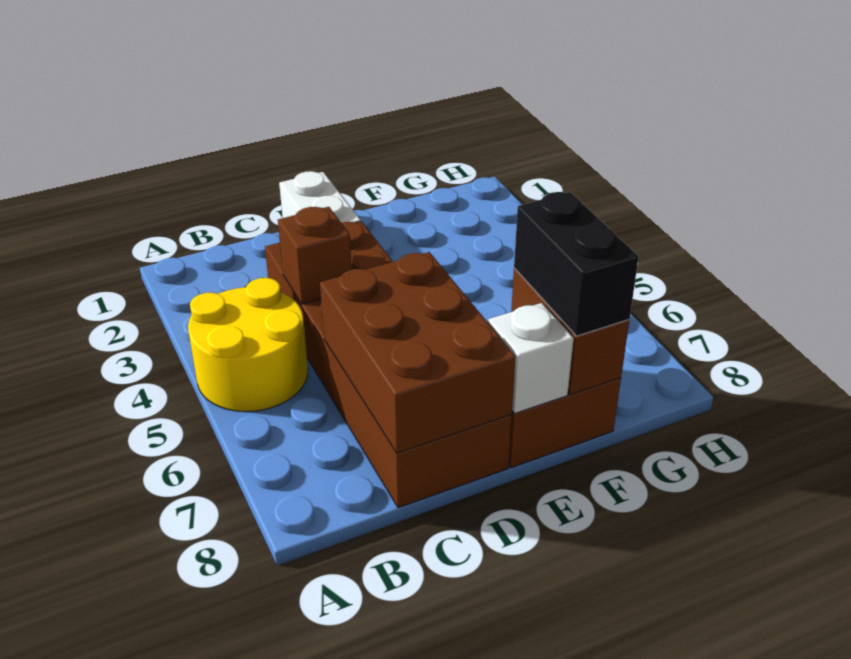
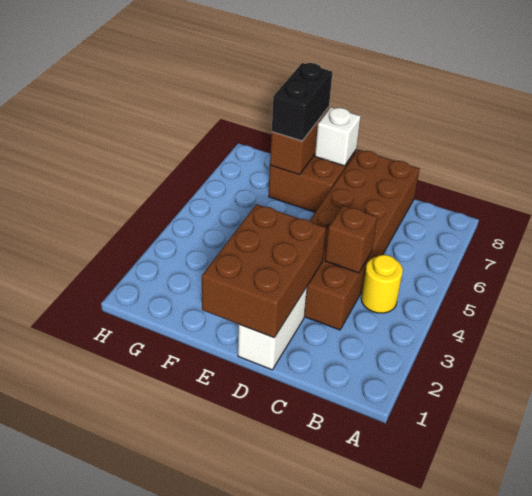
yellow 2x2 round brick [188,278,308,412] -> yellow 1x1 round brick [361,255,403,313]
brown 2x3 brick [320,252,516,453] -> brown 2x3 brick moved to [202,204,326,338]

